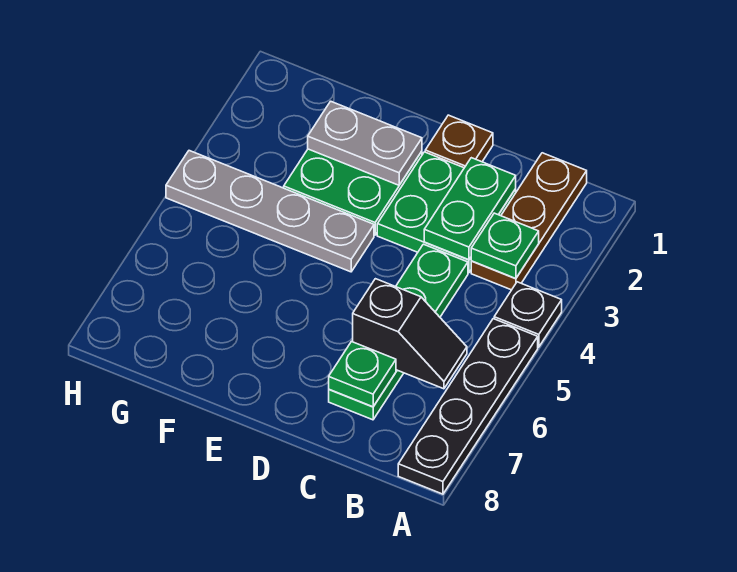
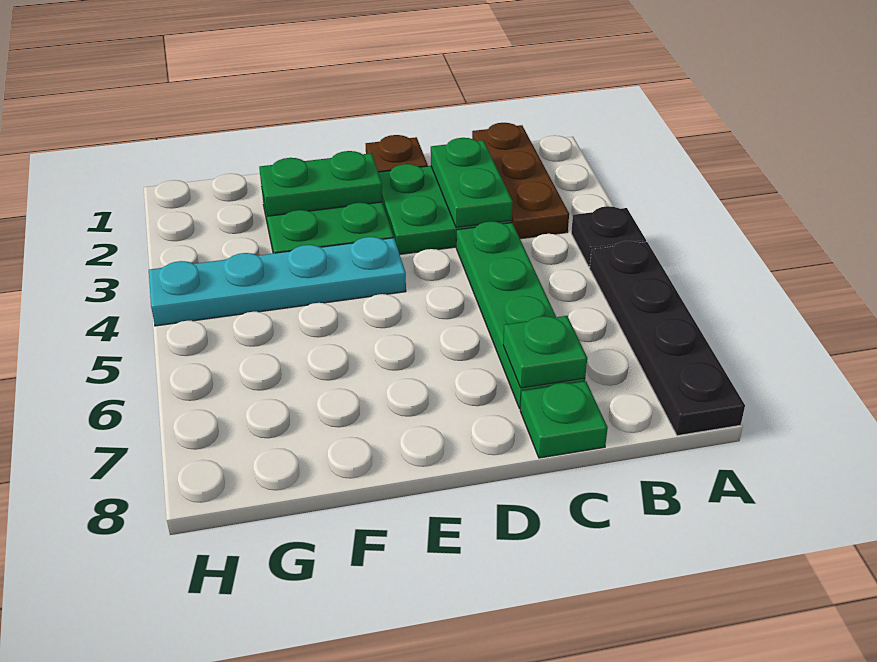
green 1x1 plate [471,213,539,279] -> green 1x1 plate moved to [520,381,608,458]
black 1x2 slope [353,279,467,389] -> none
grey 1x2 plate [308,101,422,185] -> green 1x2 plate [259,151,382,216]
grey 1x4 plate [166,151,374,272] -> cyan 1x4 plate [149,237,406,326]

